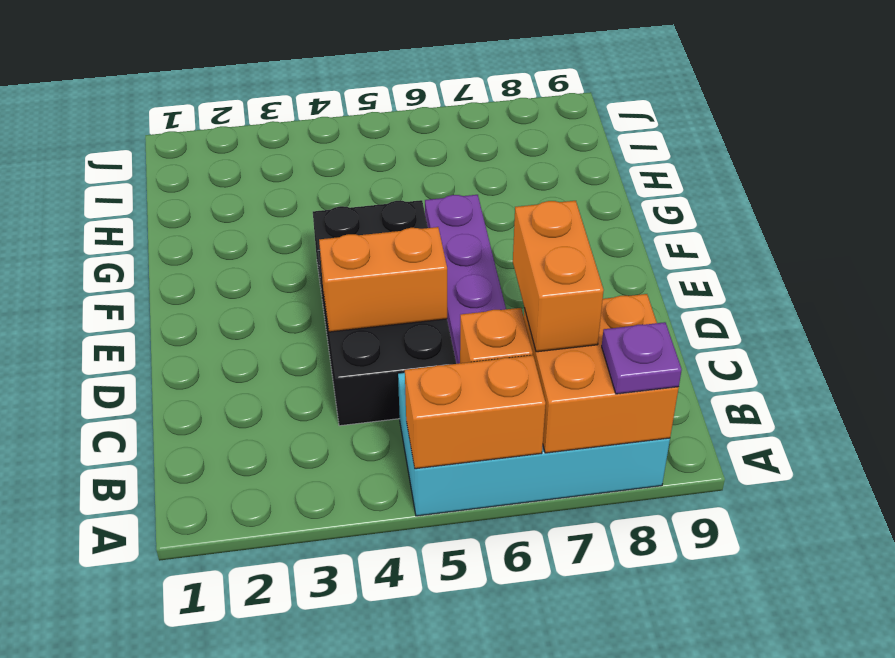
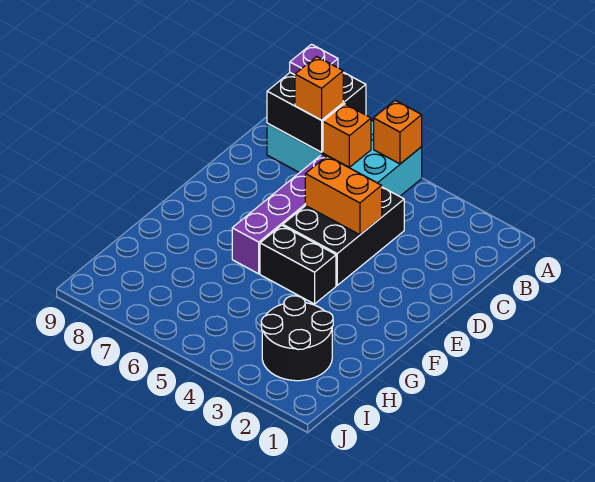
orange 1x2 brick [405,355,546,469] -> orange 1x1 brick [374,100,422,164]
orange 2x2 brick [524,294,679,453] -> black 2x2 brick [267,72,366,152]
orange 1x2 brick [513,201,604,352] -> orange 1x1 brick [295,56,343,120]
none -> black 2x2 round brick [261,296,333,381]

